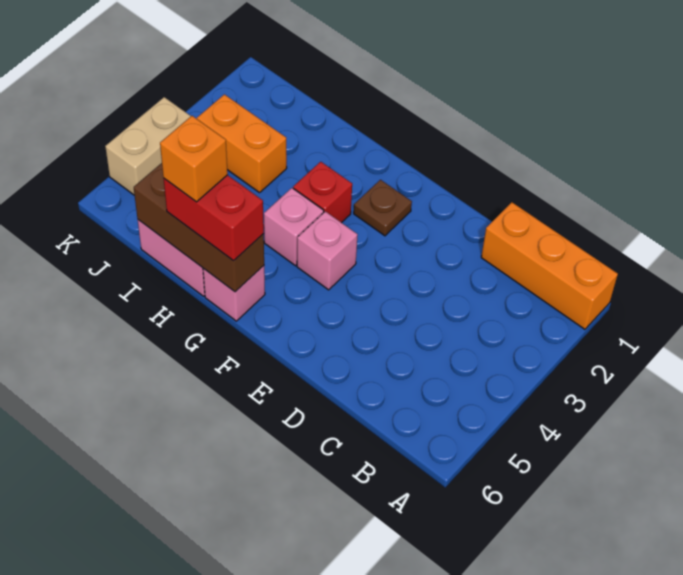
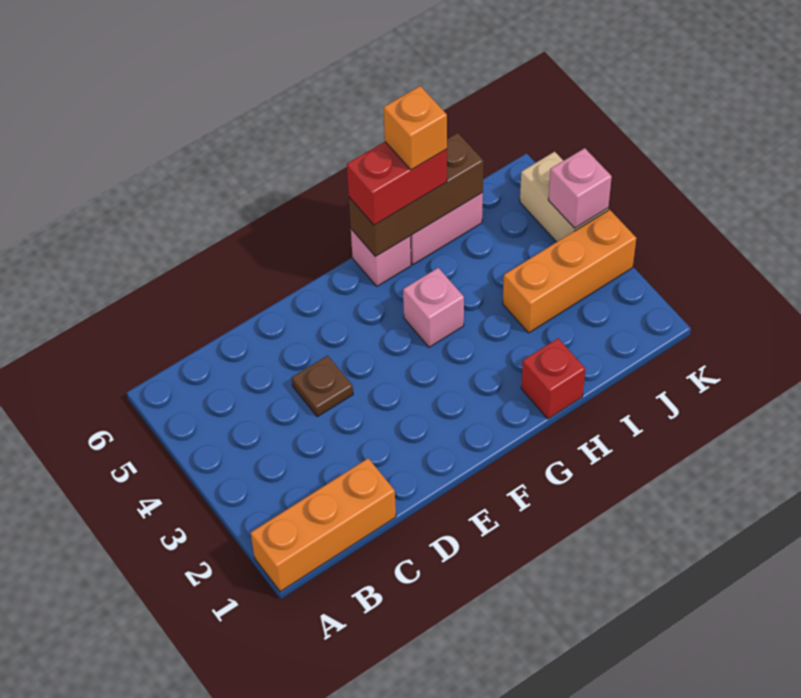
brown 1x1 plate [354,180,412,236] -> brown 1x1 plate moved to [292,356,353,417]
pink 1x1 brick [297,211,358,290] -> pink 1x1 brick moved to [548,148,612,228]
red 1x1 brick [293,162,352,223] -> red 1x1 brick moved to [521,338,585,419]
orange 1x2 brick [197,94,287,193] -> orange 1x3 brick [503,210,636,333]

